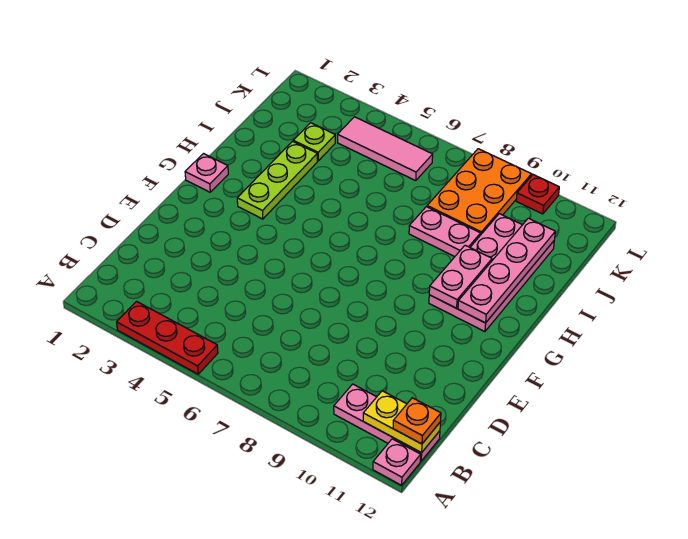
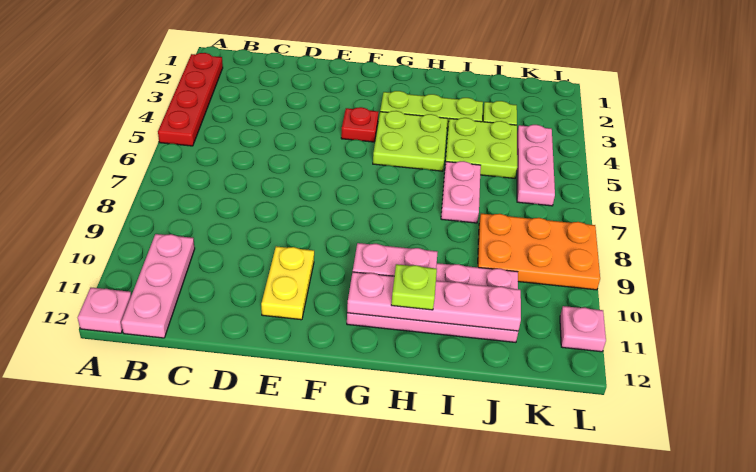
red 1x3 plate [117,301,218,374] -> red 1x4 plate [158,53,223,146]
yellow 1x2 plate [363,391,440,453] -> yellow 1x2 plate moved to [261,246,314,320]
orange 1x1 plate [393,398,441,444] -> none
pink 1x1 plate [185,154,228,192] -> pink 1x1 plate moved to [560,306,606,352]
none -> lime 2x2 plate [373,111,447,171]
none -> lime 1x1 plate [391,264,437,310]
none -> lime 2x2 plate [445,118,517,178]
pink 1x2 plate [409,207,481,257] -> pink 1x2 plate moved to [441,161,481,223]
pink 1x3 tile [338,117,433,181] -> pink 1x3 plate [517,125,555,206]
red 1x1 plate [516,175,559,214] -> red 1x1 plate moved to [341,107,378,142]

